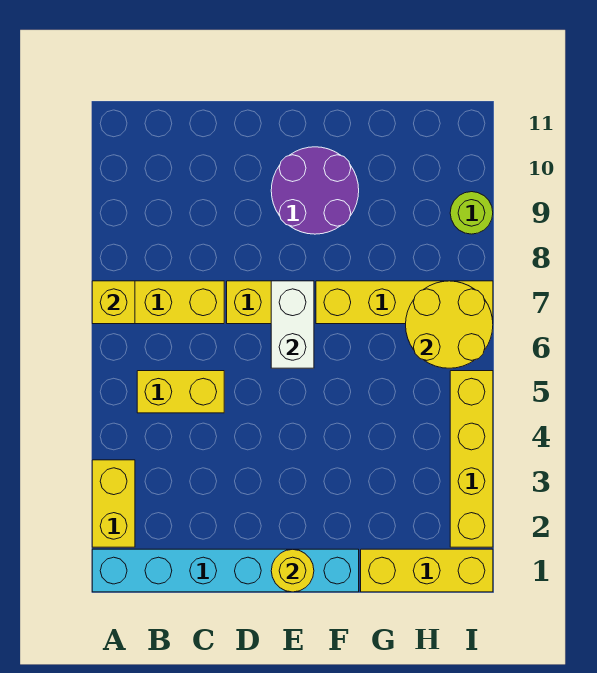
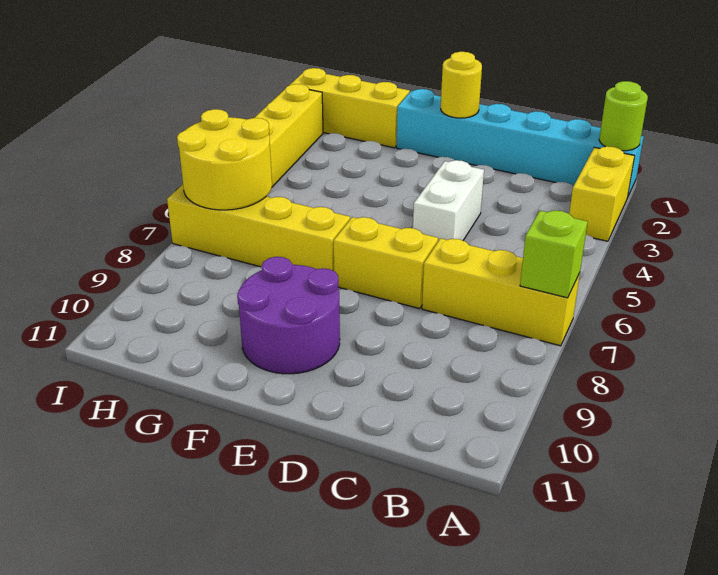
yellow 1x1 brick [92,281,135,324] -> lime 1x1 brick [520,210,588,298]
yellow 1x2 brick [137,371,224,413] -> none
white 1x2 brick [271,281,314,368] -> white 1x2 brick moved to [413,160,484,241]
lime 1x1 round brick [450,192,493,234] -> lime 1x1 round brick moved to [599,81,648,151]

